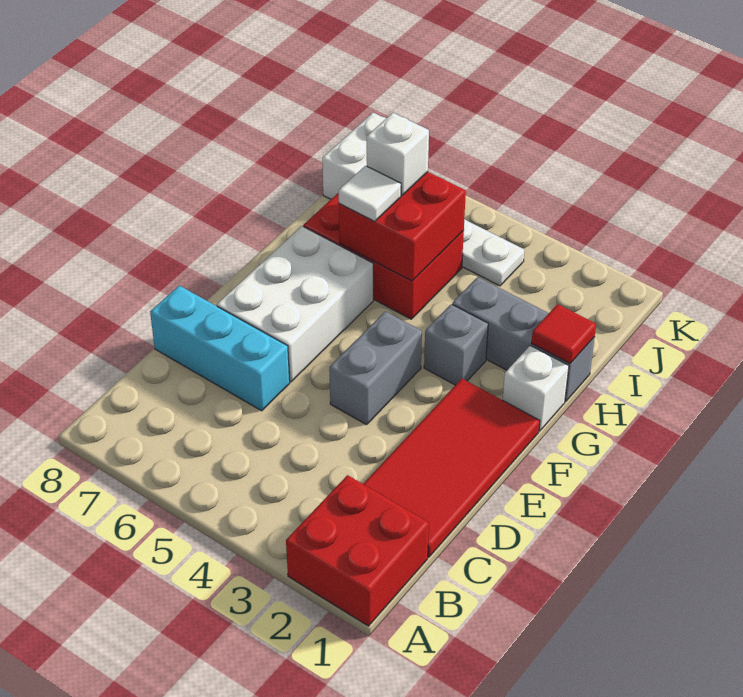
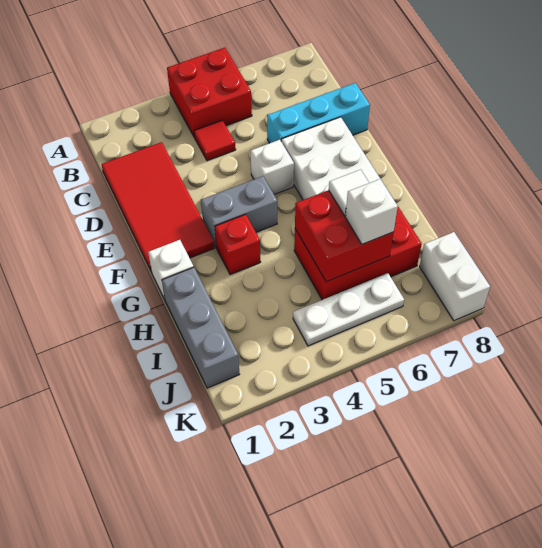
red 2x2 brick [286,475,429,626] -> red 2x2 brick moved to [167,48,252,136]
grey 1x2 brick [329,311,422,425] -> grey 1x2 brick turned to [201,176,277,248]
none -> white 1x1 brick [250,140,294,194]
grey 1x1 brick [424,304,488,385] -> red 1x1 brick [215,214,261,275]
grey 1x3 brick [452,277,595,402] -> grey 1x3 brick turned to [162,267,240,388]
red 1x1 tile [532,304,596,364] -> red 1x1 tile moved to [194,120,236,161]

